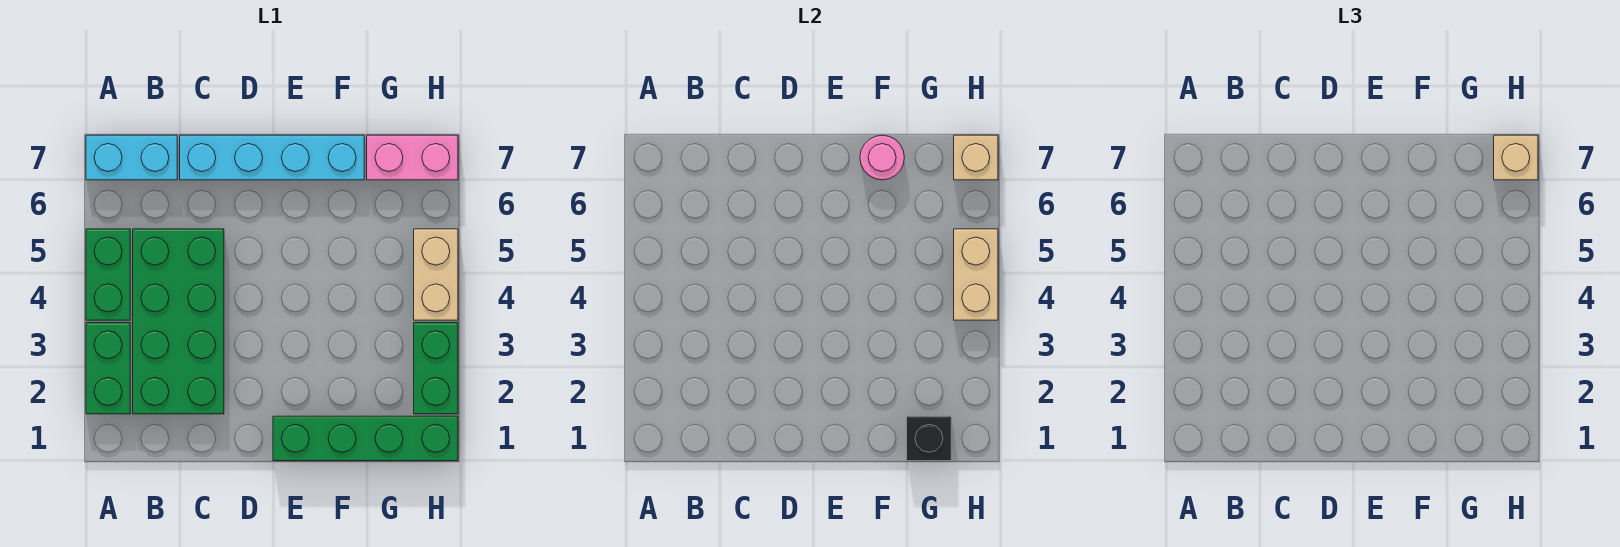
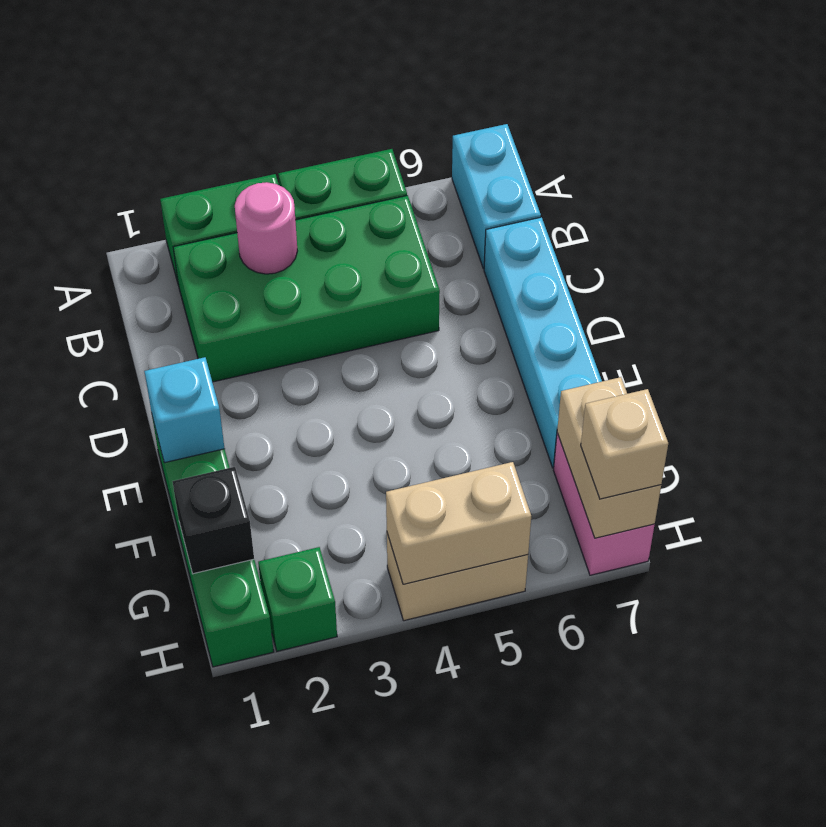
none -> cyan 1x1 brick [144,357,225,463]
pink 1x1 round brick [860,135,904,180] -> pink 1x1 round brick moved to [235,182,297,274]
green 1x2 brick [414,323,458,414] -> green 1x1 brick [258,547,337,651]
tan 1x1 brick [954,135,998,180] -> tan 1x2 brick [557,377,661,538]

